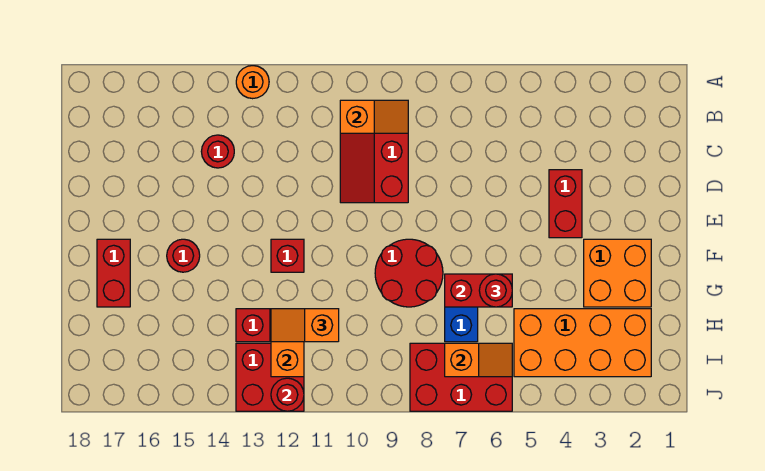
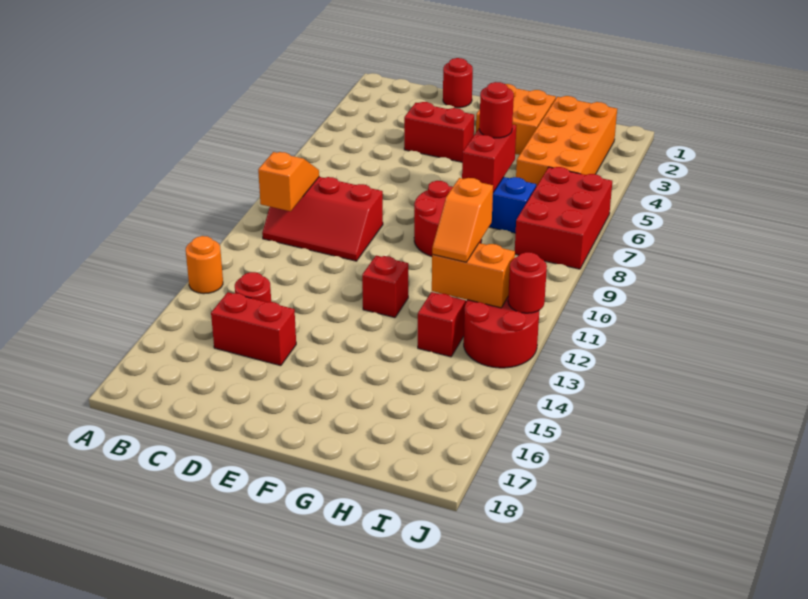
red 1x1 round brick [167,239,200,272] -> red 1x1 round brick moved to [443,58,473,108]
red 1x2 brick [97,239,130,307] -> red 1x2 brick moved to [211,292,296,366]
orange 1x2 slope [445,343,512,377] -> none
red 2x2 brick [236,343,304,411] -> red 2x2 round brick [464,297,539,368]

